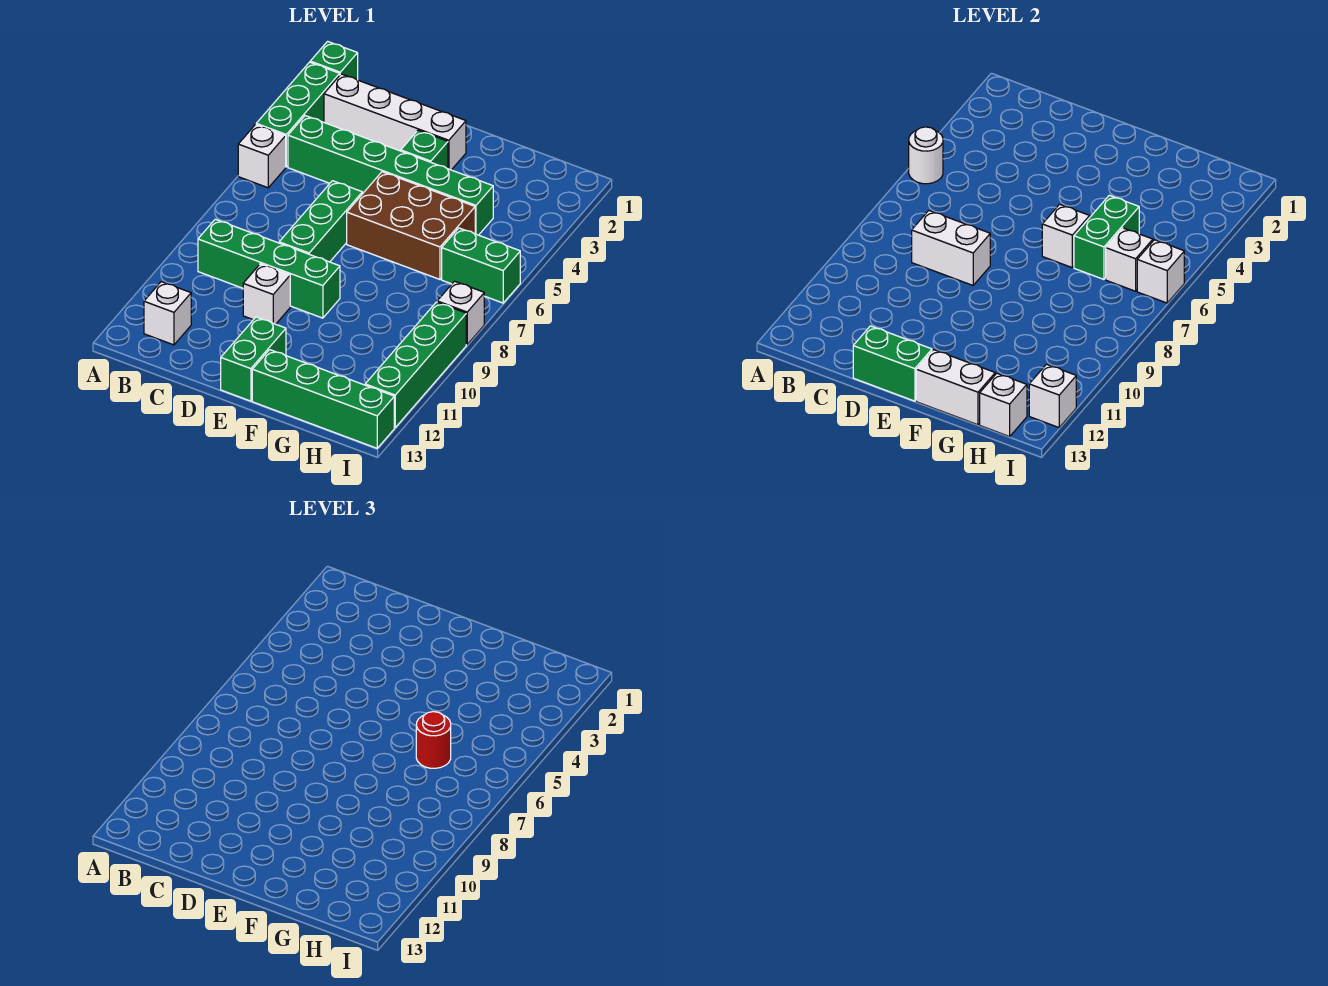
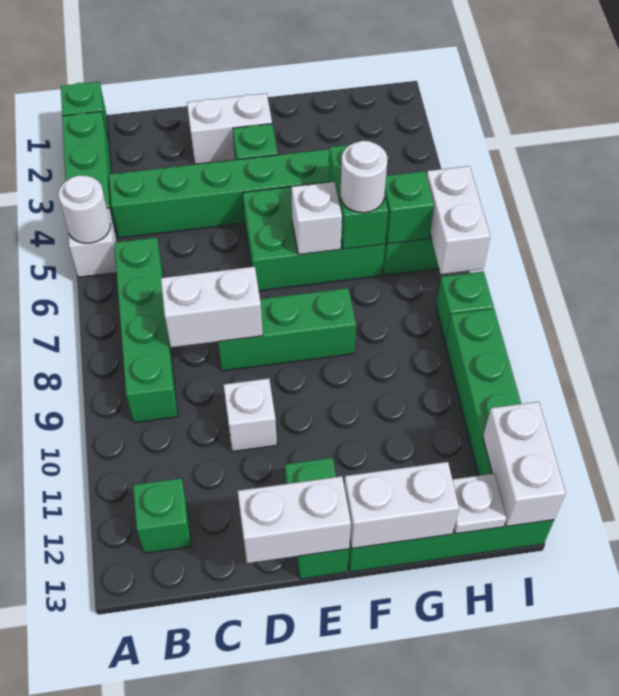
white 1x4 brick [324,74,466,170] -> white 1x2 brick [187,93,272,164]
green 1x4 brick [198,219,340,318] -> green 1x4 brick turned to [114,237,178,423]
white 1x1 brick [144,282,191,345] -> green 1x1 brick [133,478,191,553]
green 1x3 brick [279,181,362,262] -> green 1x3 brick turned to [218,288,356,371]
green 1x2 brick [853,326,932,401] -> white 1x2 brick [238,476,351,563]
brown 2x3 brick [347,172,475,279] -> green 2x3 brick [243,187,385,291]
red 1x1 round brick [416,712,451,768] -> white 1x1 round brick [341,141,387,213]
white 1x1 brick [1106,228,1153,291] -> green 1x1 brick [385,171,434,244]
white 1x1 brick [980,373,1027,437] -> white 1x1 plate [453,474,506,534]
white 1x1 brick [1137,240,1184,303] -> white 1x2 brick [427,166,490,274]
white 1x1 brick [437,281,484,344] -> green 1x1 brick [436,271,494,342]
white 1x1 brick [1029,364,1076,428] -> white 1x2 brick [483,402,566,526]

